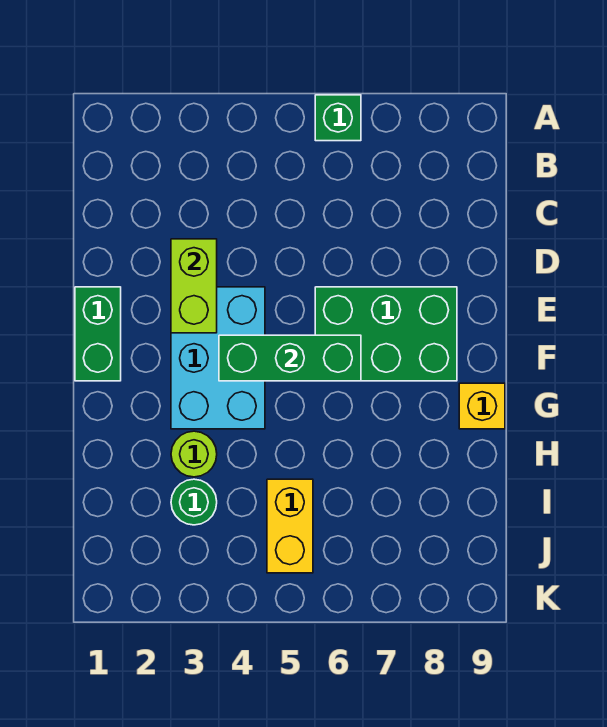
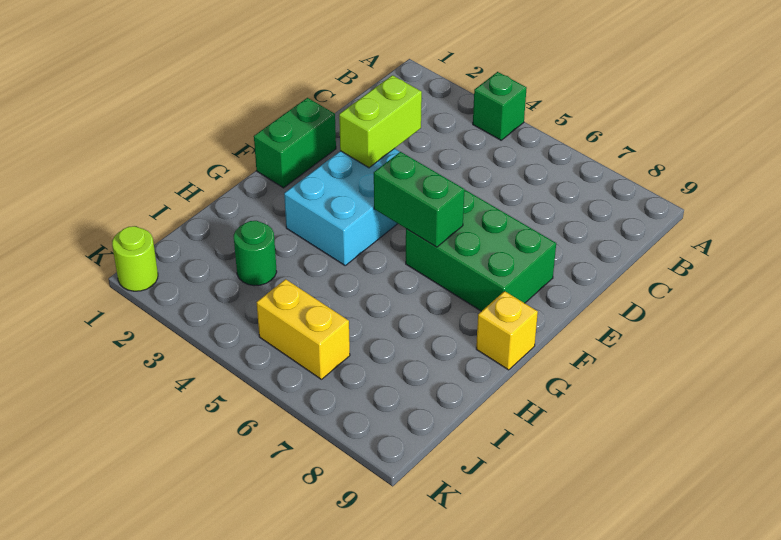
green 1x1 brick [315,95,361,141] -> green 1x1 brick moved to [473,72,527,140]
green 1x3 brick [219,335,361,381] -> green 1x2 brick [374,152,464,247]
lime 1x1 round brick [171,431,217,477] -> lime 1x1 round brick moved to [112,226,158,291]
yellow 1x2 brick [267,479,313,573] -> yellow 1x2 brick turned to [256,279,350,379]

